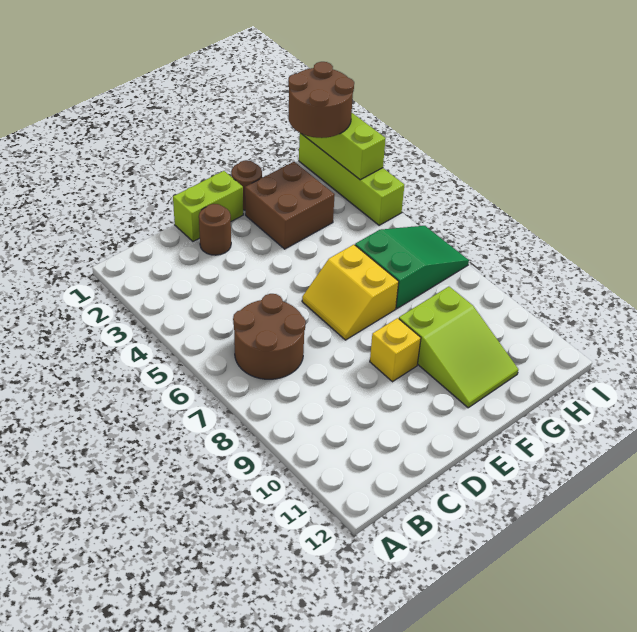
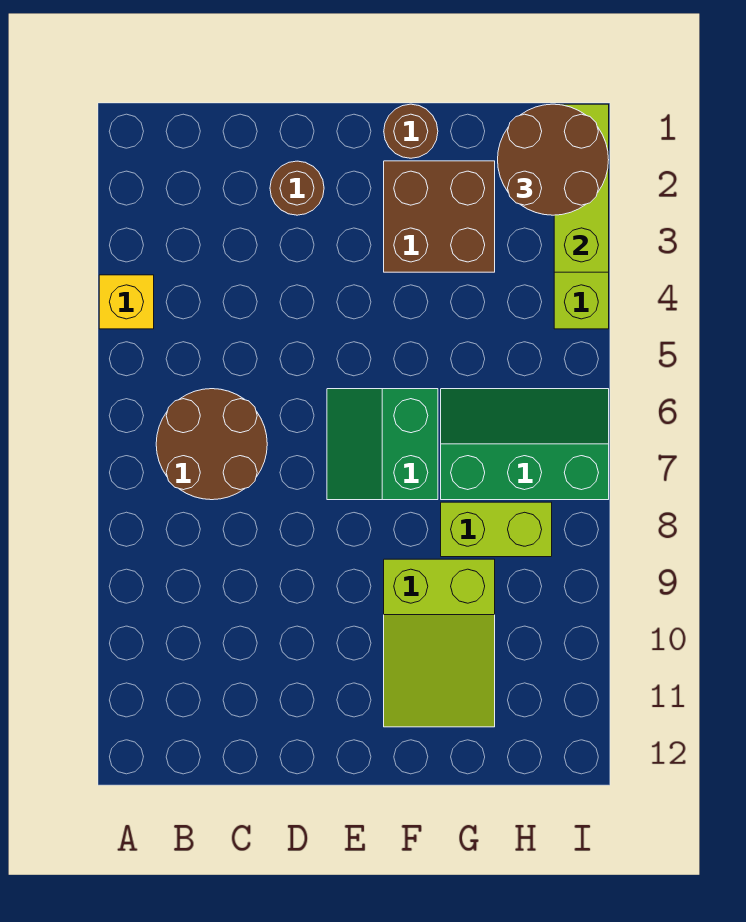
lime 1x2 brick [173,171,243,241] -> lime 1x2 brick moved to [441,502,552,557]
yellow 2x2 slope [302,244,399,340] -> green 2x2 slope [327,389,438,500]
yellow 1x1 brick [370,318,421,382] -> yellow 1x1 brick moved to [99,275,154,329]
green 2x3 slope [355,226,469,309] -> green 2x3 slope turned to [441,389,609,500]

